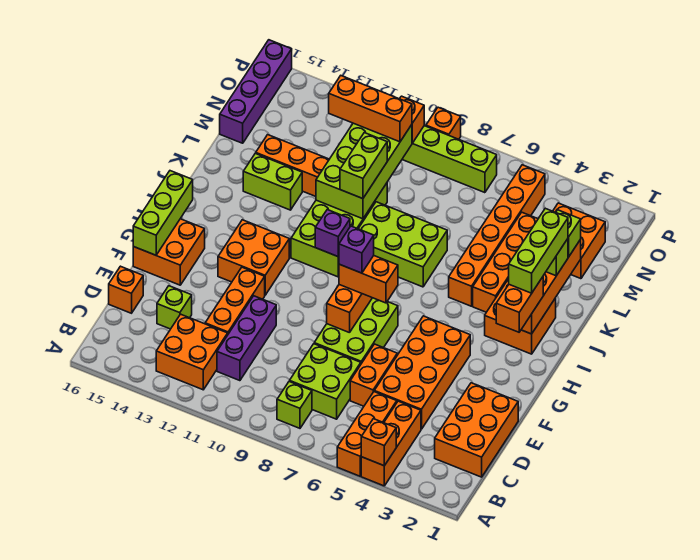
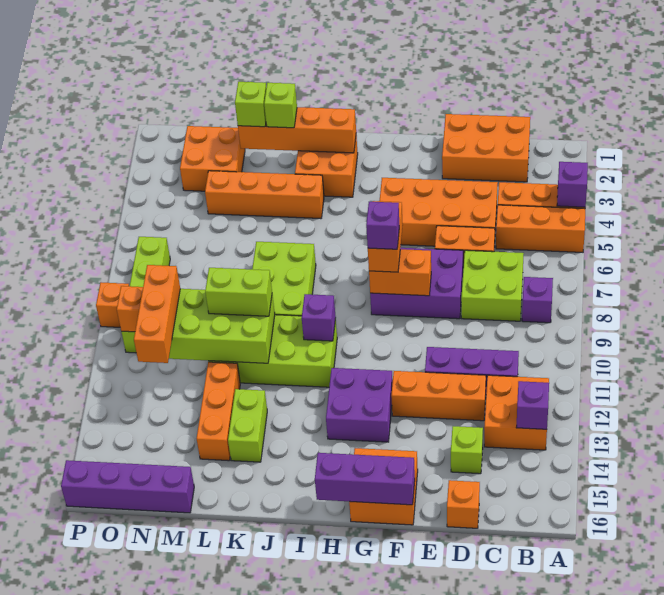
orange 1x1 brick [361,419,396,466] -> purple 1x1 brick [557,162,588,207]
lime 1x1 brick [277,381,312,428] -> purple 1x1 brick [522,277,553,323]
none -> purple 1x1 brick [516,381,549,429]
lime 2x3 brick [314,298,398,363] -> purple 2x3 brick [370,248,463,319]
lime 1x3 brick [133,171,193,255] -> purple 1x3 brick [315,453,415,505]
orange 2x2 brick [218,220,289,295] -> purple 2x2 brick [326,368,393,442]
orange 1x2 brick [496,277,543,332] -> none
lime 1x3 brick [509,208,568,293] -> none
orange 1x6 brick [449,165,545,306] -> none

